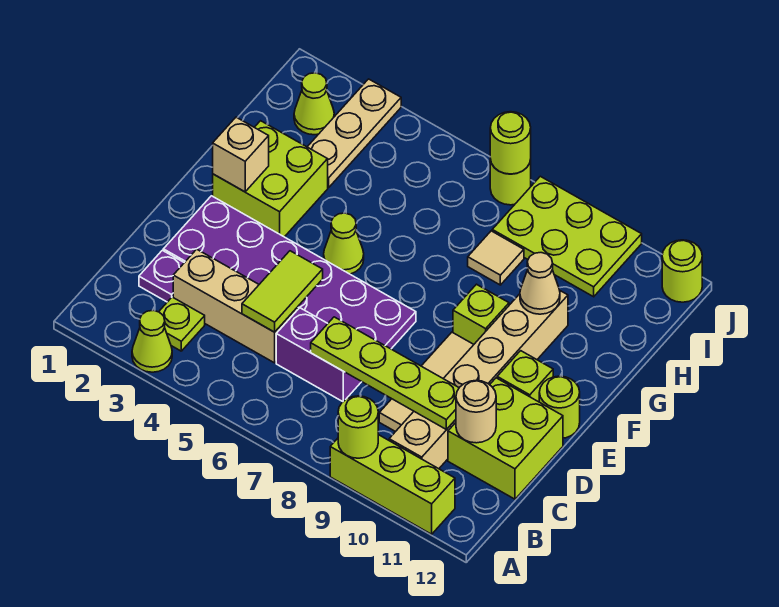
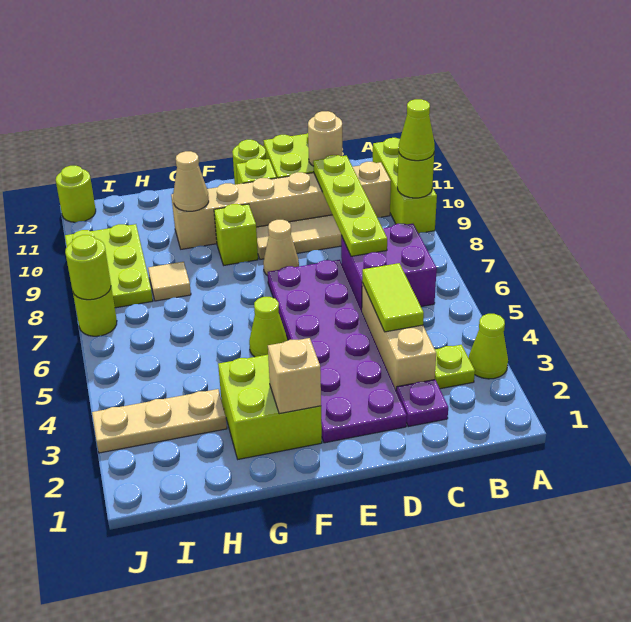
lime 1x2 tile [242,251,323,332] -> lime 1x2 tile turned to [362,263,424,332]
purple 1x2 brick [276,308,361,402] -> purple 2x2 brick [341,224,437,310]
none -> tan 1x1 cone [263,220,299,276]
lime 1x1 cone [294,73,334,135] -> lime 1x1 cone moved to [399,99,435,161]

